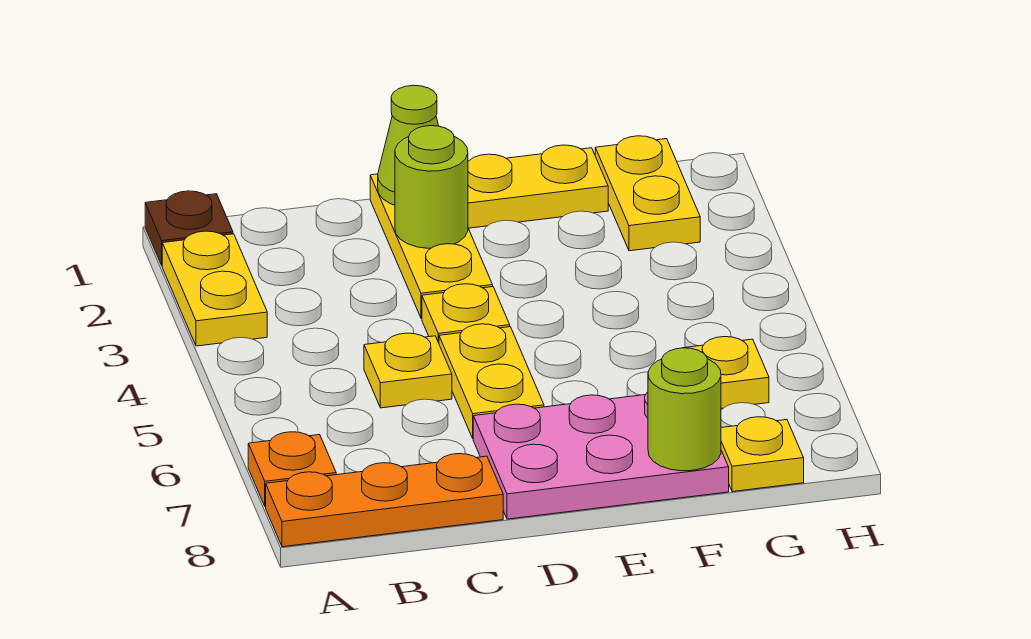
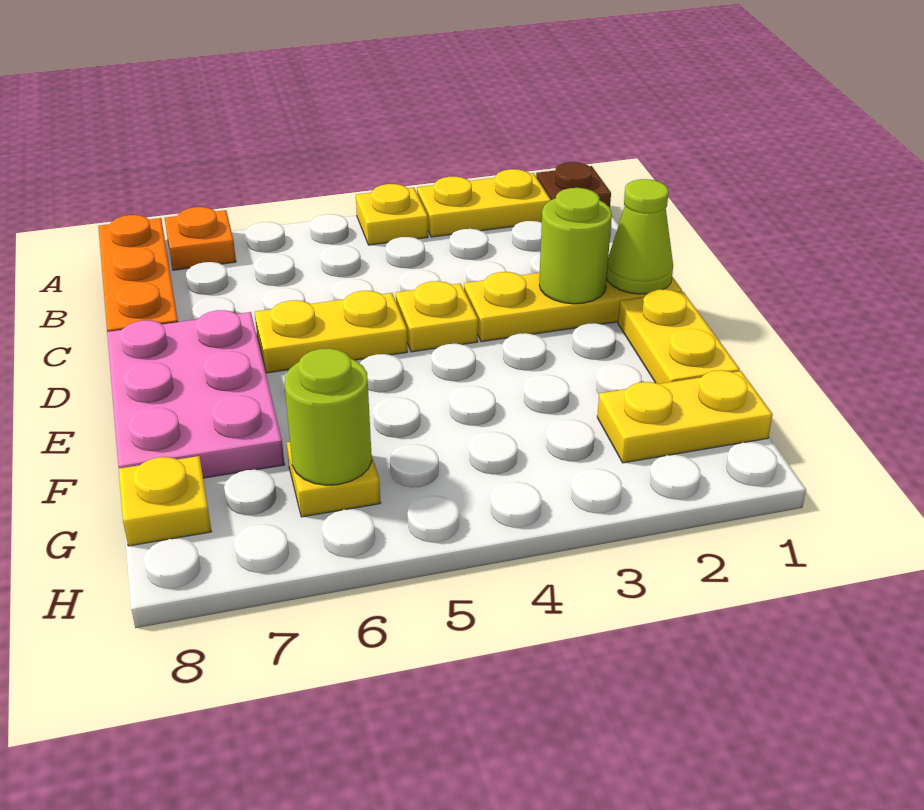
yellow 1x1 plate [364,333,452,408] -> yellow 1x1 plate moved to [356,184,428,245]
lime 1x1 round brick [648,348,721,471] -> lime 1x1 round brick moved to [284,348,372,485]

